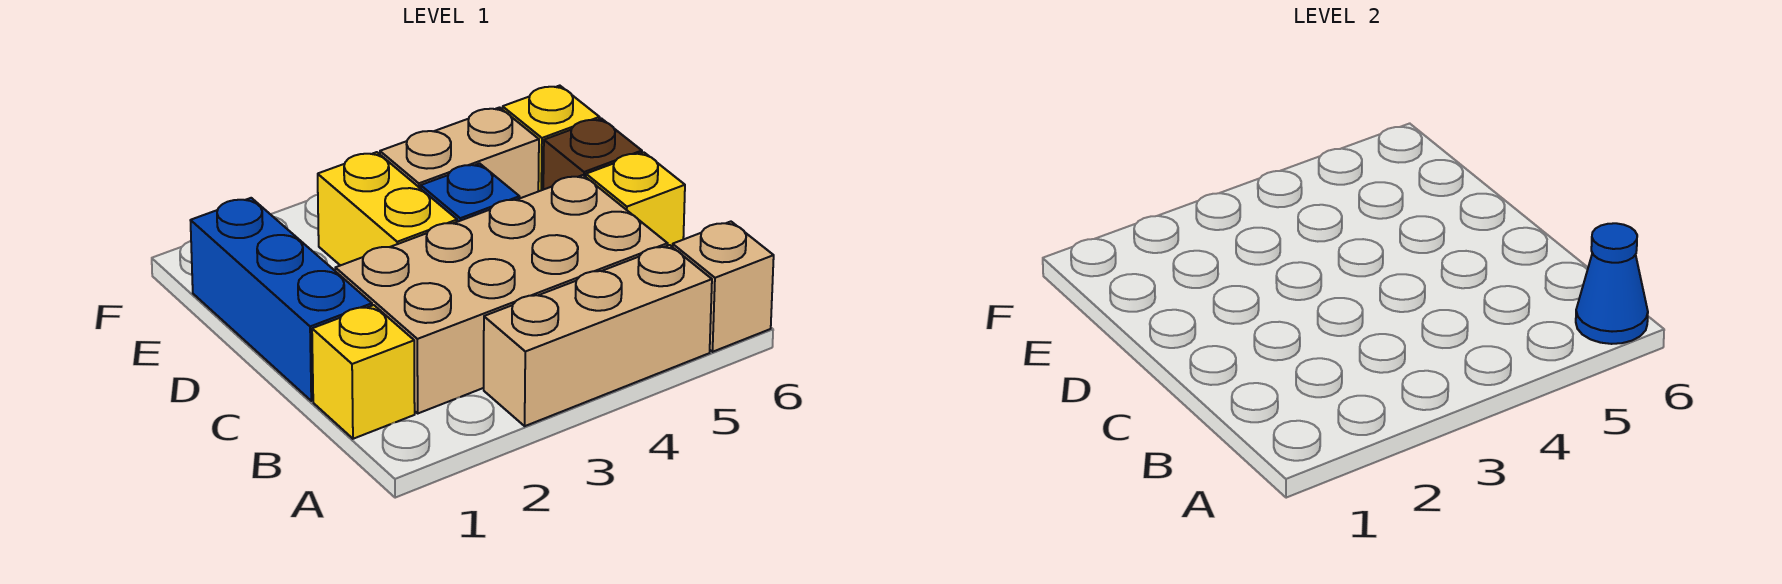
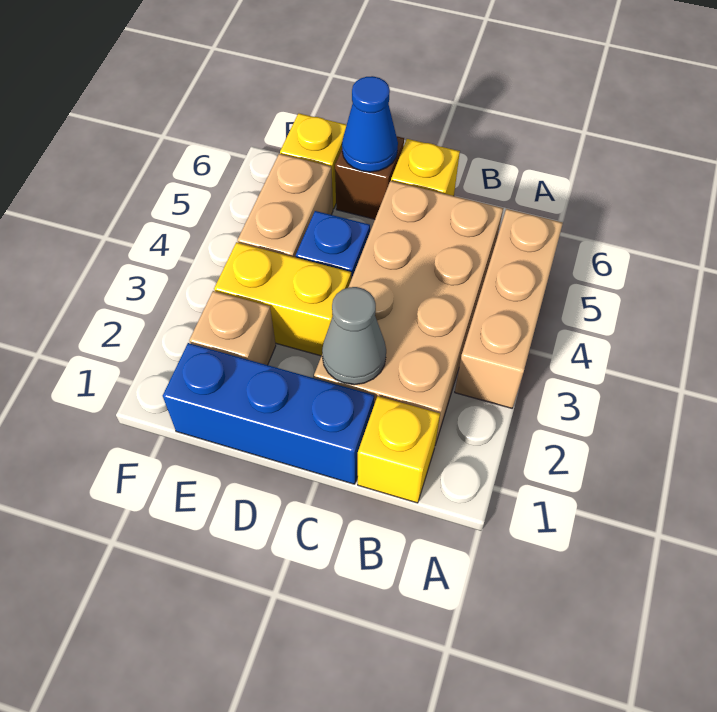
tan 1x1 brick [673,222,774,352] -> tan 1x1 brick moved to [189,291,276,365]
blue 1x1 cone [1576,223,1648,344] -> blue 1x1 cone moved to [342,76,398,172]
none -> grey 1x1 cone [322,287,386,385]

